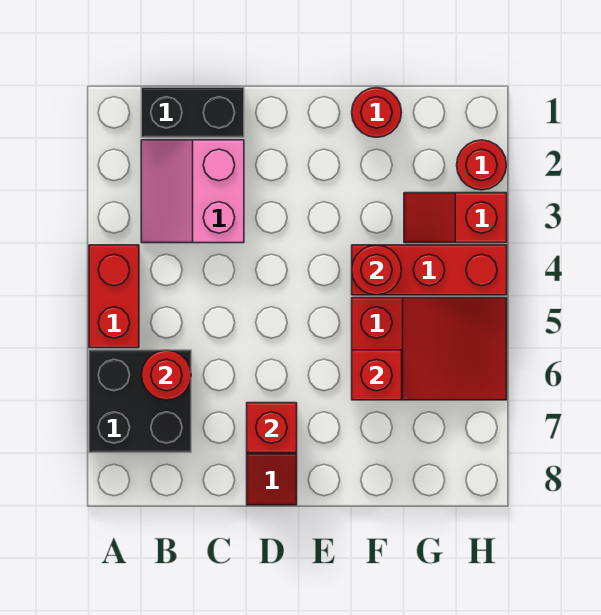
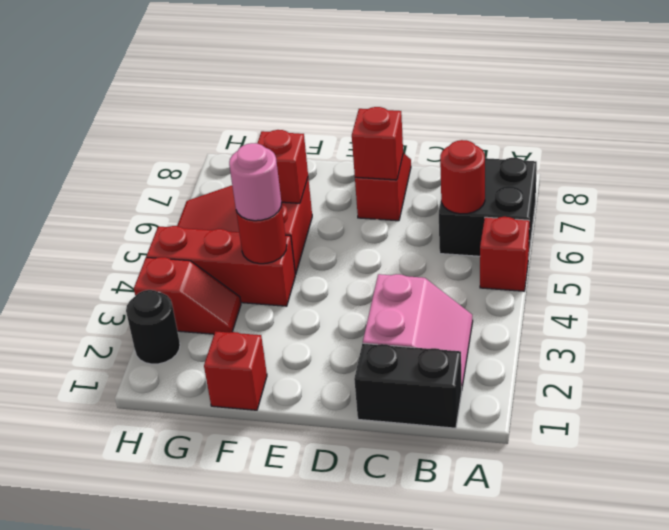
red 1x2 brick [89,245,139,348] -> red 1x1 brick [480,217,529,291]
red 1x1 round brick [352,88,401,137] -> red 1x1 brick [204,331,267,410]
none -> pink 1x1 round brick [229,143,281,221]
red 1x1 round brick [457,140,507,190] -> black 1x1 round brick [126,290,180,364]

